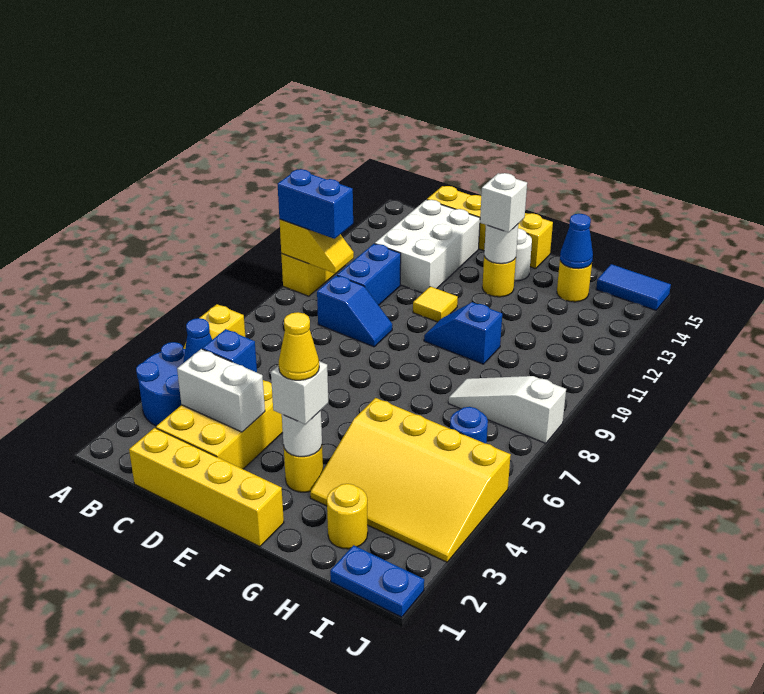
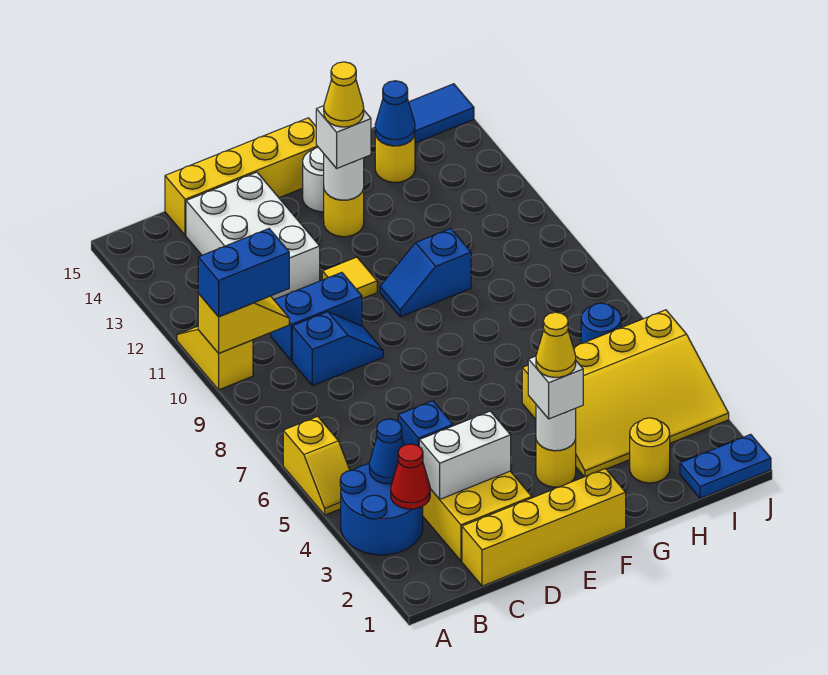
none -> red 1x1 cone [391,444,430,509]
blue 1x2 brick [337,244,401,305] -> blue 1x2 brick turned to [271,272,362,361]
none -> yellow 1x1 cone [324,62,364,127]
white 1x3 slope [448,376,566,443] -> none

